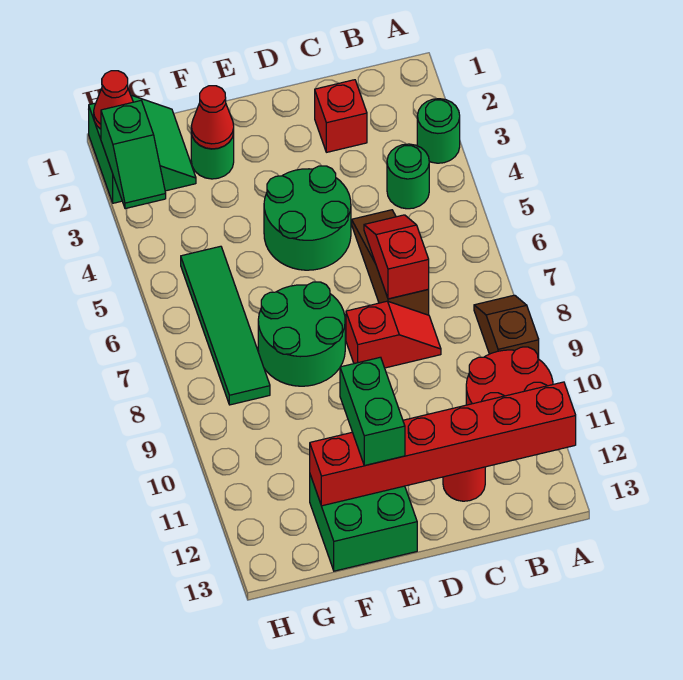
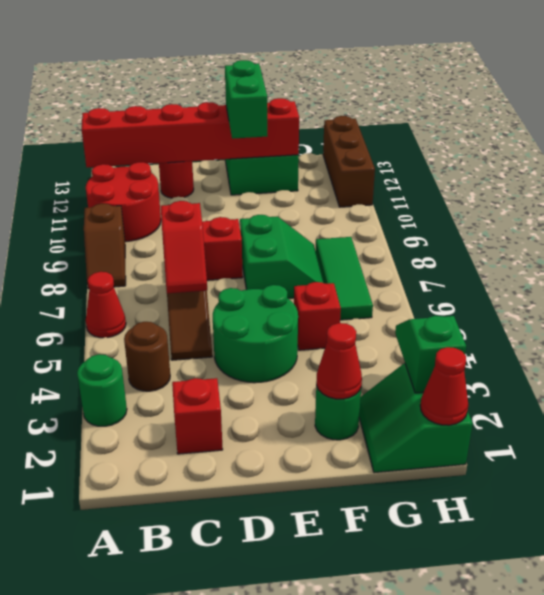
none -> red 1x1 cone [86,272,126,338]
green 1x1 round brick [387,144,429,209] -> brown 1x1 round brick [124,322,170,391]
green 2x2 round brick [258,282,345,386] -> green 2x2 slope [240,215,324,298]
none -> red 1x1 brick [294,282,341,350]
green 1x4 tile [181,246,270,405] -> green 1x3 tile [316,237,373,320]
none -> brown 1x3 brick [323,116,375,207]

